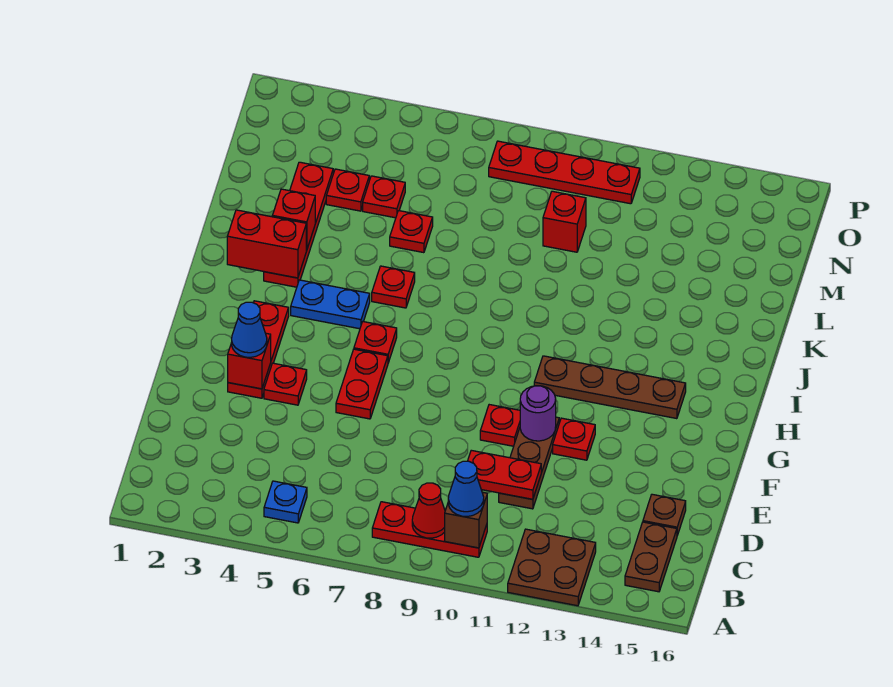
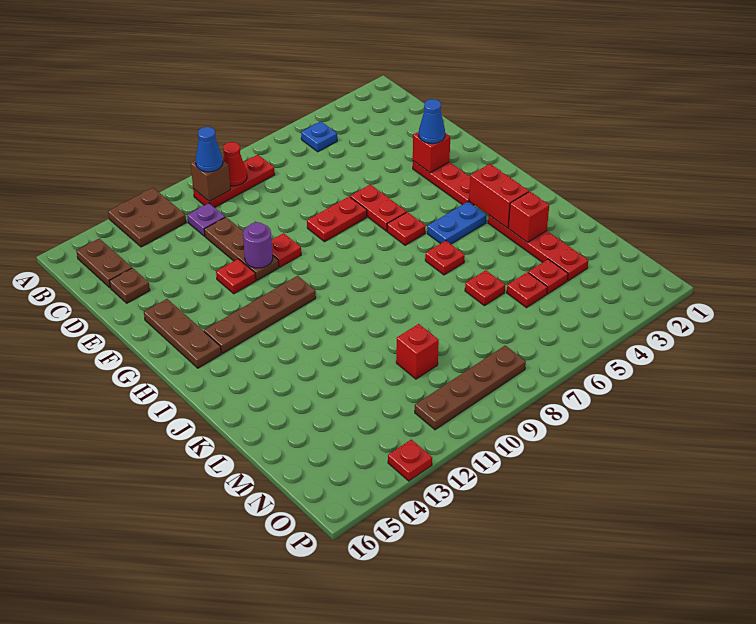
none -> purple 1x1 plate [187,203,225,236]
red 1x2 plate [468,450,541,499] -> red 1x2 plate moved to [307,196,367,242]
red 1x1 plate [264,363,307,405] -> red 1x1 plate moved to [388,440,432,481]
none -> brown 1x3 plate [144,299,221,368]
red 1x2 brick [227,210,306,278] -> red 1x2 brick turned to [469,164,529,228]
red 1x4 plate [489,141,640,204] -> brown 1x4 plate [415,346,526,430]

